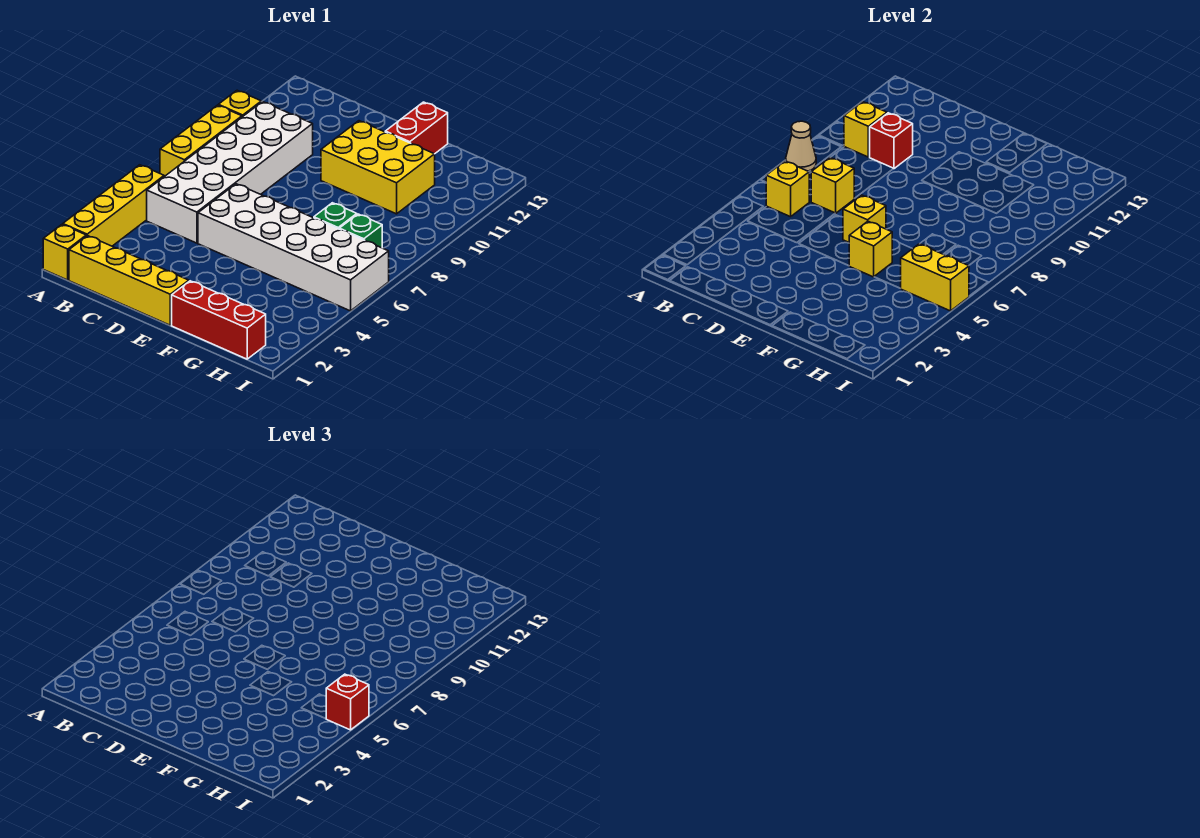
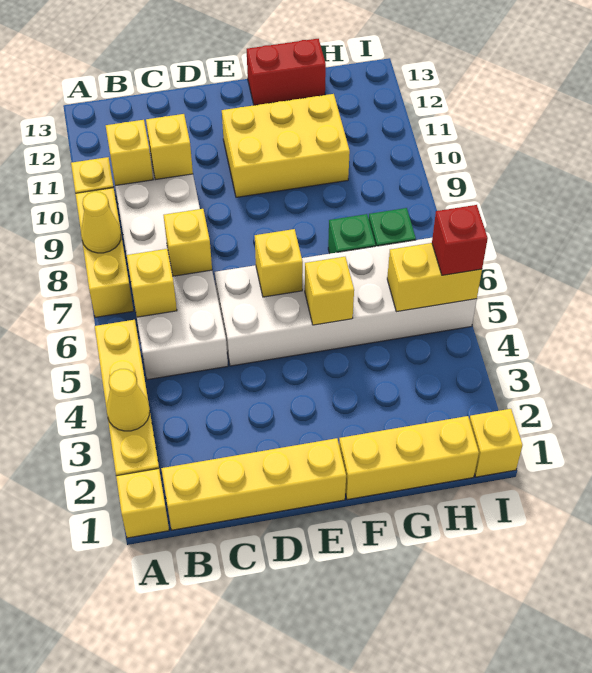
none -> yellow 1x1 cone [107,369,150,431]
tan 1x1 cone [786,121,816,171] -> yellow 1x1 cone [81,192,121,253]
red 1x1 brick [870,113,913,169] -> yellow 1x1 brick [146,114,193,180]
red 1x3 brick [172,281,266,359] -> yellow 1x3 brick [339,416,479,500]
red 1x2 brick [385,102,448,154] -> red 1x2 brick turned to [247,39,326,105]
none -> yellow 1x1 brick [469,409,523,477]

